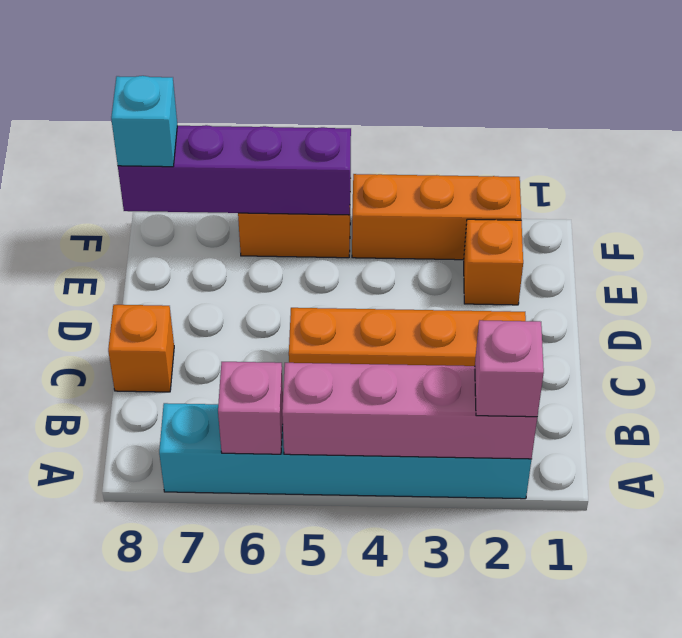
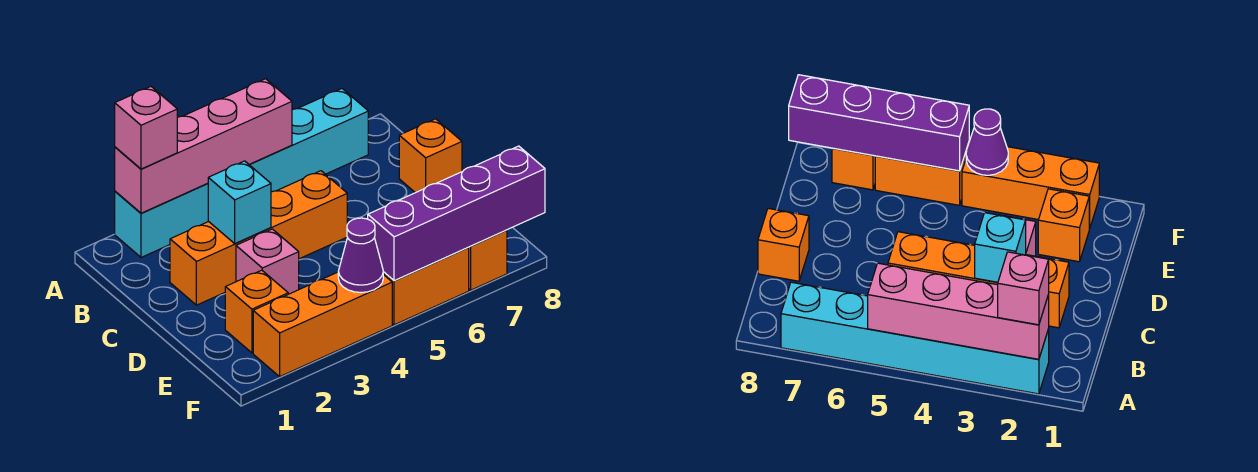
pink 1x1 brick [218,362,283,454] -> pink 1x1 brick moved to [236,229,299,294]
none -> purple 1x1 cone [338,218,383,292]
none -> orange 1x1 brick [468,230,507,290]
cyan 1x1 brick [111,76,177,167] -> cyan 1x1 brick moved to [208,161,271,243]

